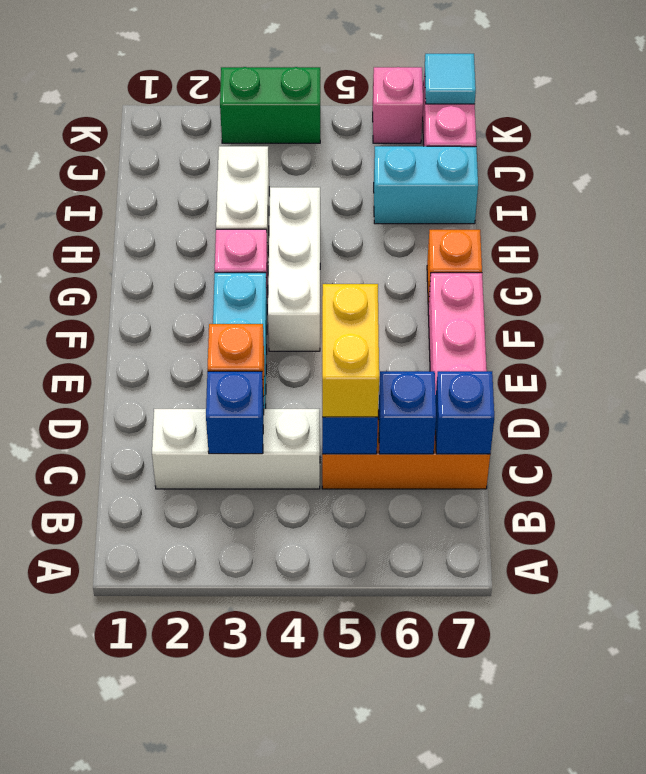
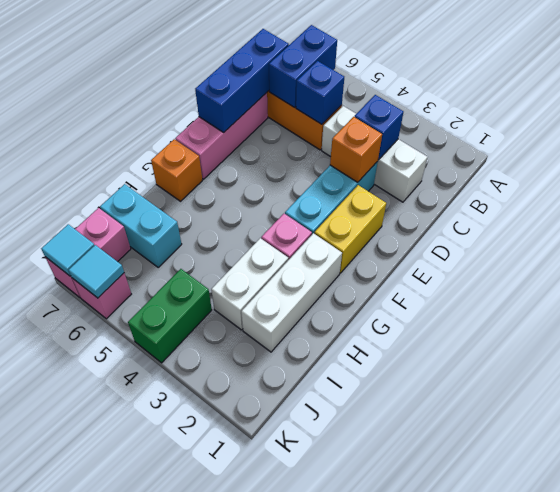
yellow 1x2 brick [322,284,379,417] -> yellow 1x2 brick moved to [314,185,386,273]
blue 1x1 brick [378,371,436,454] -> blue 1x2 brick [269,25,337,108]
blue 1x1 brick [435,371,494,454] -> blue 1x3 brick [195,29,289,132]
white 1x3 brick [268,187,320,351] -> white 1x3 brick moved to [241,233,342,352]
green 1x2 brick [220,67,320,143] -> green 1x2 brick turned to [128,269,212,363]
none -> cyan 1x1 tile [69,245,124,298]

